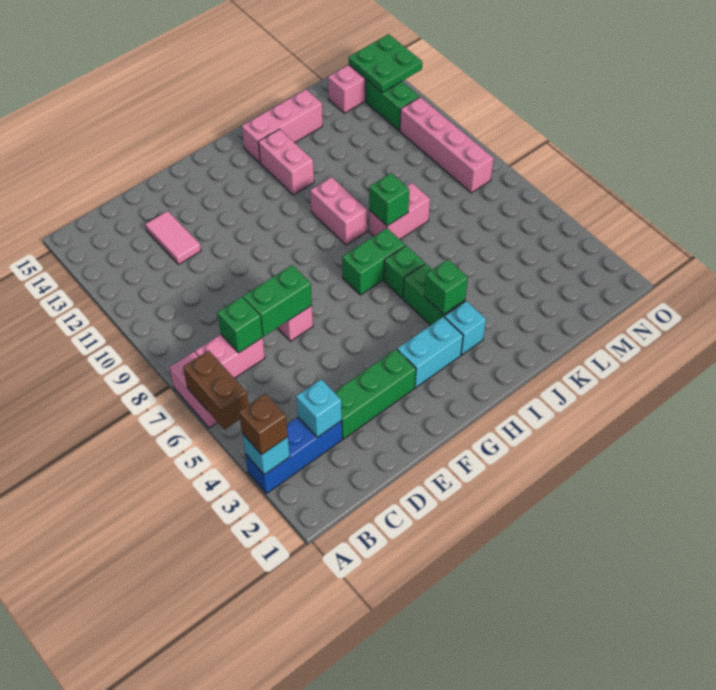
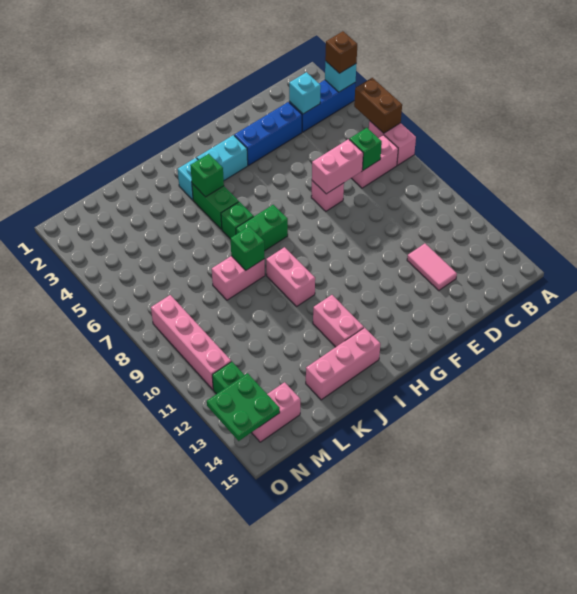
green 1x3 brick [334,349,416,439] -> blue 1x3 brick [234,102,302,165]
green 1x2 brick [243,265,312,336] -> pink 1x2 brick [312,139,363,194]

